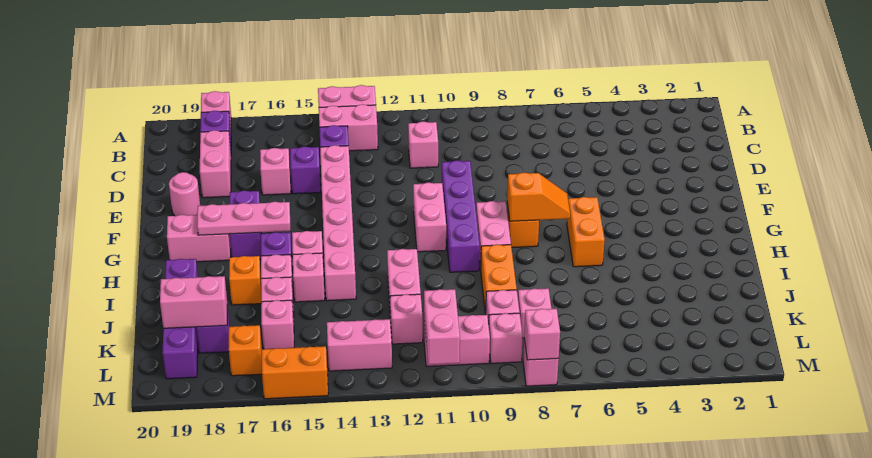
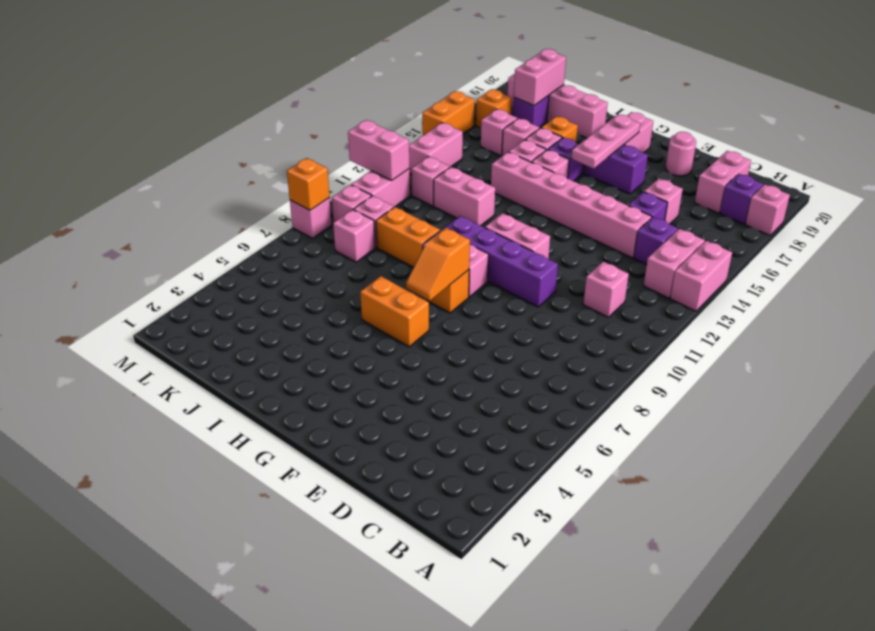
pink 1x2 brick [200,130,231,198] -> pink 1x2 brick turned to [695,151,751,213]
purple 1x4 brick [162,259,198,379] -> pink 1x4 brick [507,74,608,138]
pink 1x1 brick [524,309,560,360] -> orange 1x1 brick [287,158,330,210]

